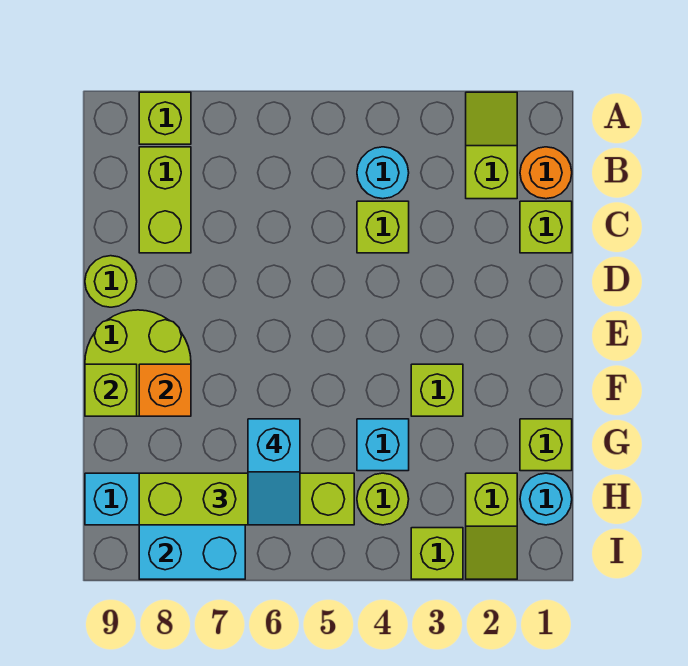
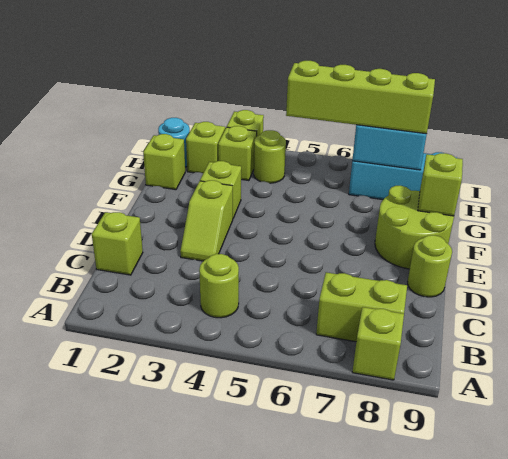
lime 1x2 slope [466,92,517,199] -> lime 1x2 slope moved to [180,180,233,261]
orange 1x1 round brick [520,147,572,199] -> none
cyan 1x1 round brick [357,147,409,199] -> lime 1x1 round brick [199,254,239,318]
lime 1x2 brick [139,147,191,253] -> lime 1x2 brick turned to [316,272,407,342]
lime 1x1 brick [357,201,409,253] -> lime 1x1 brick moved to [218,126,257,181]
orange 1x1 brick [139,364,191,416] -> none
cyan 1x1 brick [357,419,409,471] -> none
cyan 1x2 slope [248,419,300,525] -> none

